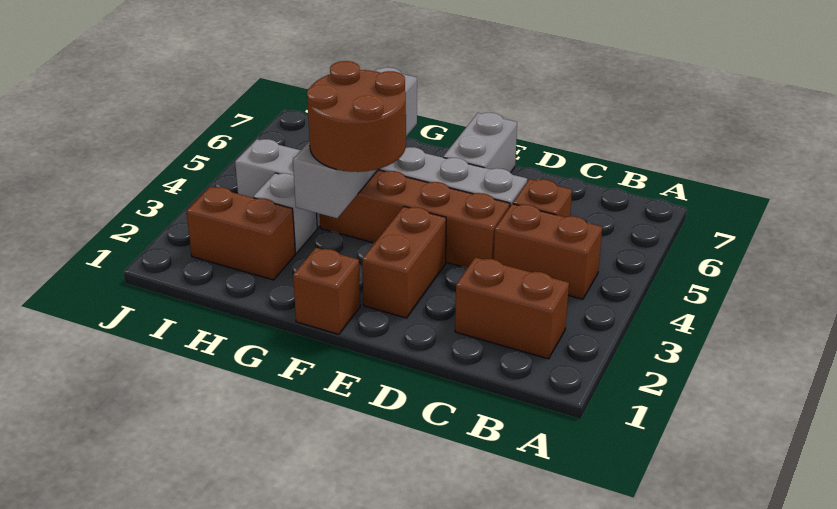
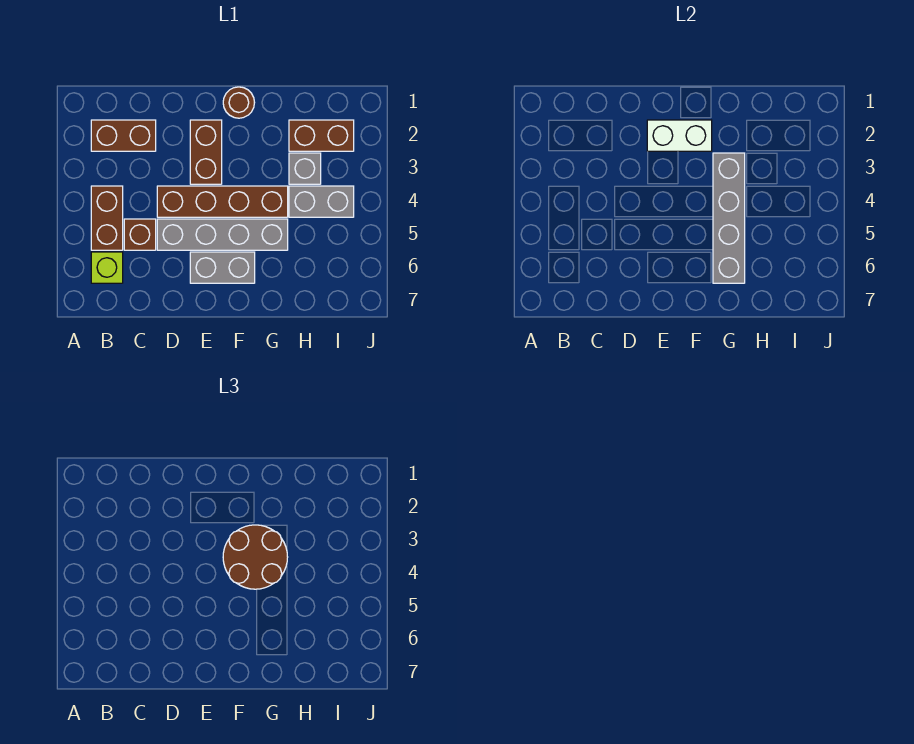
brown 1x2 brick [494,204,602,299] -> brown 1x2 brick turned to [91,186,123,250]
none -> lime 1x1 brick [91,252,123,283]
none -> white 1x2 brick [647,120,712,151]
grey 1x2 brick [443,112,517,173] -> grey 1x2 brick turned to [190,252,255,283]
brown 1x1 brick [293,248,360,334] -> brown 1x1 round brick [223,87,255,118]

